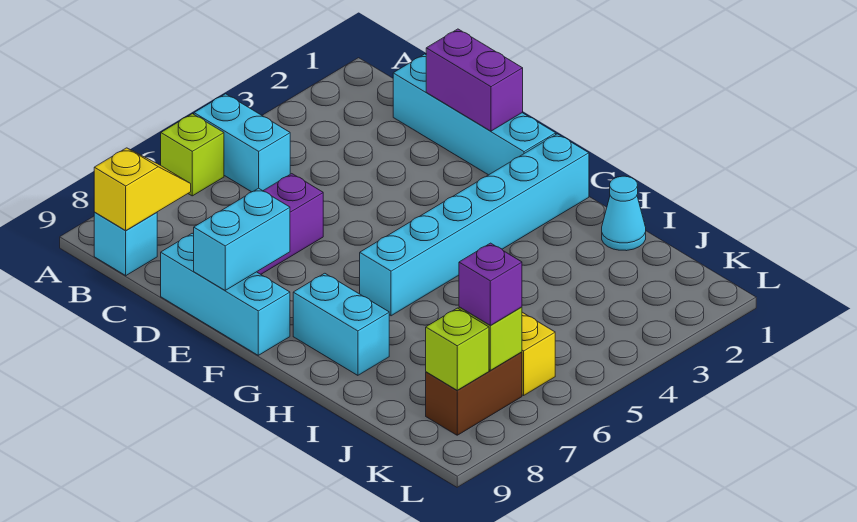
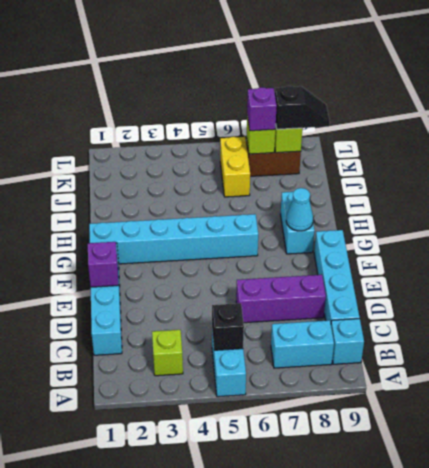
lime 1x1 brick [161,114,224,196] -> lime 1x1 brick moved to [152,330,183,376]
none -> black 1x1 brick [212,303,244,350]
yellow 1x2 slope [94,148,191,231] -> none
purple 1x2 brick [426,29,523,131] -> purple 1x1 brick [88,242,118,287]
cyan 1x3 brick [161,233,290,355] -> cyan 1x4 brick [314,230,360,322]
cyan 1x2 brick [194,188,290,290] -> cyan 1x2 brick moved to [271,320,334,368]
cyan 1x1 cone [602,176,646,251] -> cyan 1x1 cone moved to [286,188,313,231]
none -> black 1x2 slope [275,86,330,129]

